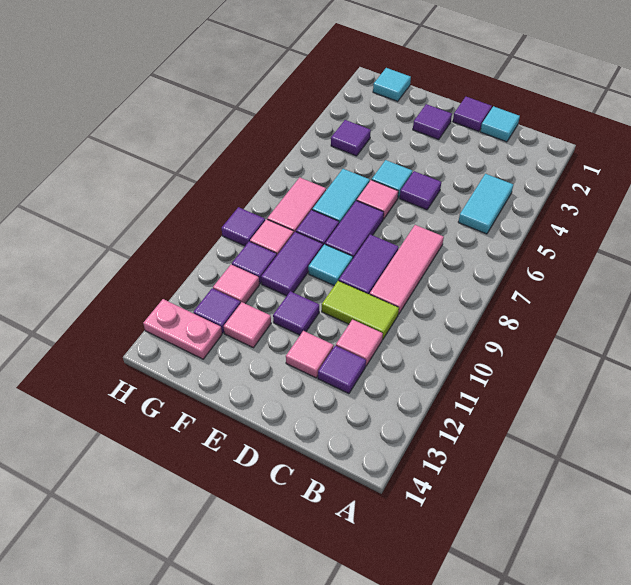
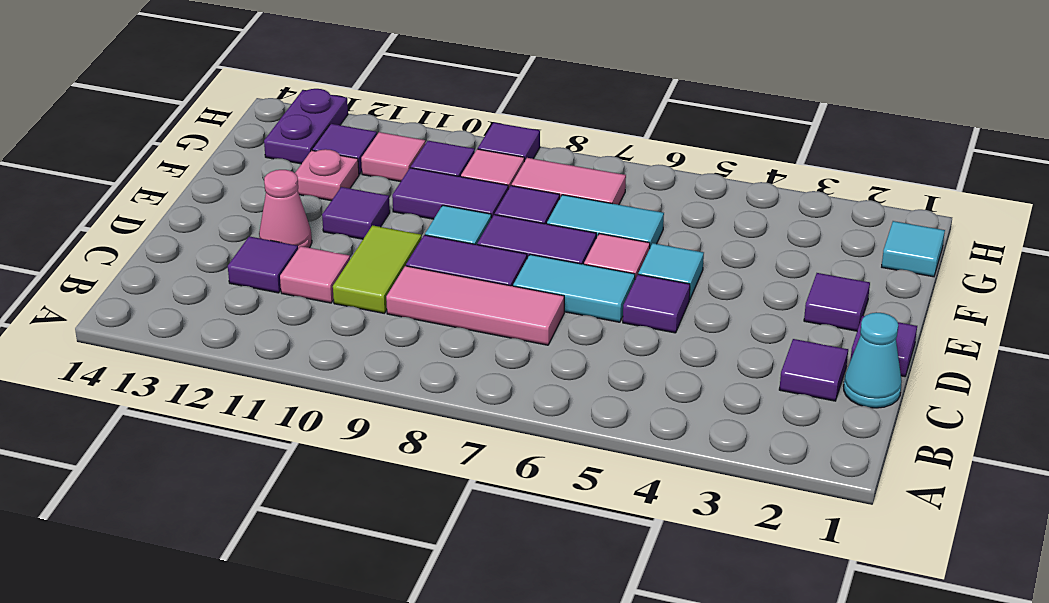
cyan 1x2 tile [458,174,513,234] -> cyan 1x2 tile moved to [513,255,635,322]
cyan 1x1 tile [480,106,520,142] -> cyan 1x1 cone [844,313,902,408]
pink 1x1 tile [286,331,334,378] -> pink 1x1 cone [259,170,312,249]
pink 1x1 tile [224,302,271,348] -> pink 1x1 plate [295,149,359,201]
purple 1x1 tile [331,120,371,156] -> purple 1x1 tile moved to [779,339,848,401]
pink 1x2 plate [143,299,222,359] -> purple 1x2 plate [264,89,348,164]

